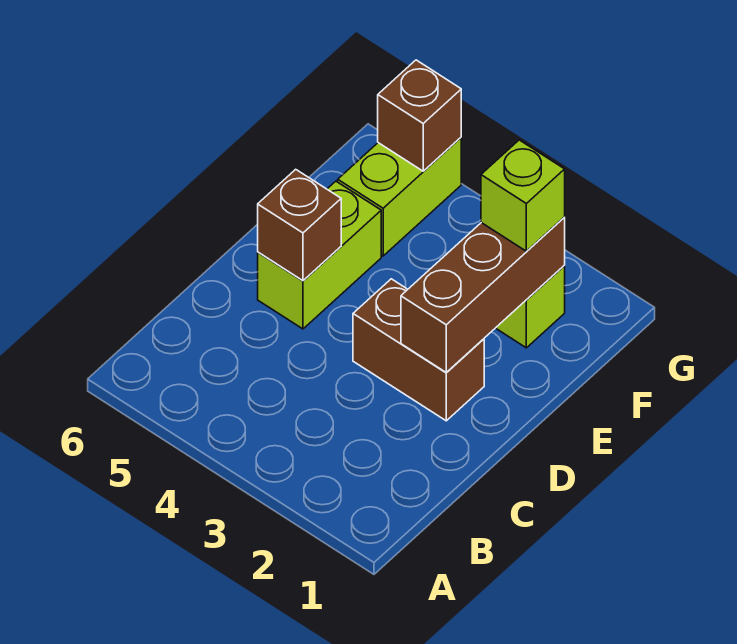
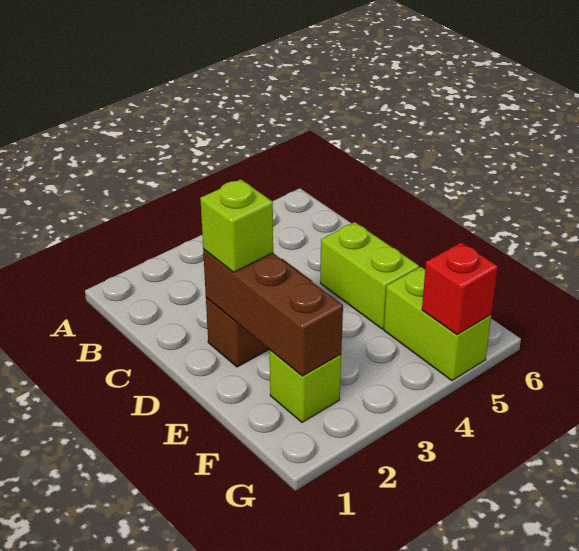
brown 1x1 brick [258,169,341,281] -> none
lime 1x1 brick [481,140,565,251] -> lime 1x1 brick moved to [200,179,273,272]
brown 1x1 brick [378,60,461,171] -> red 1x1 brick [422,242,498,335]

